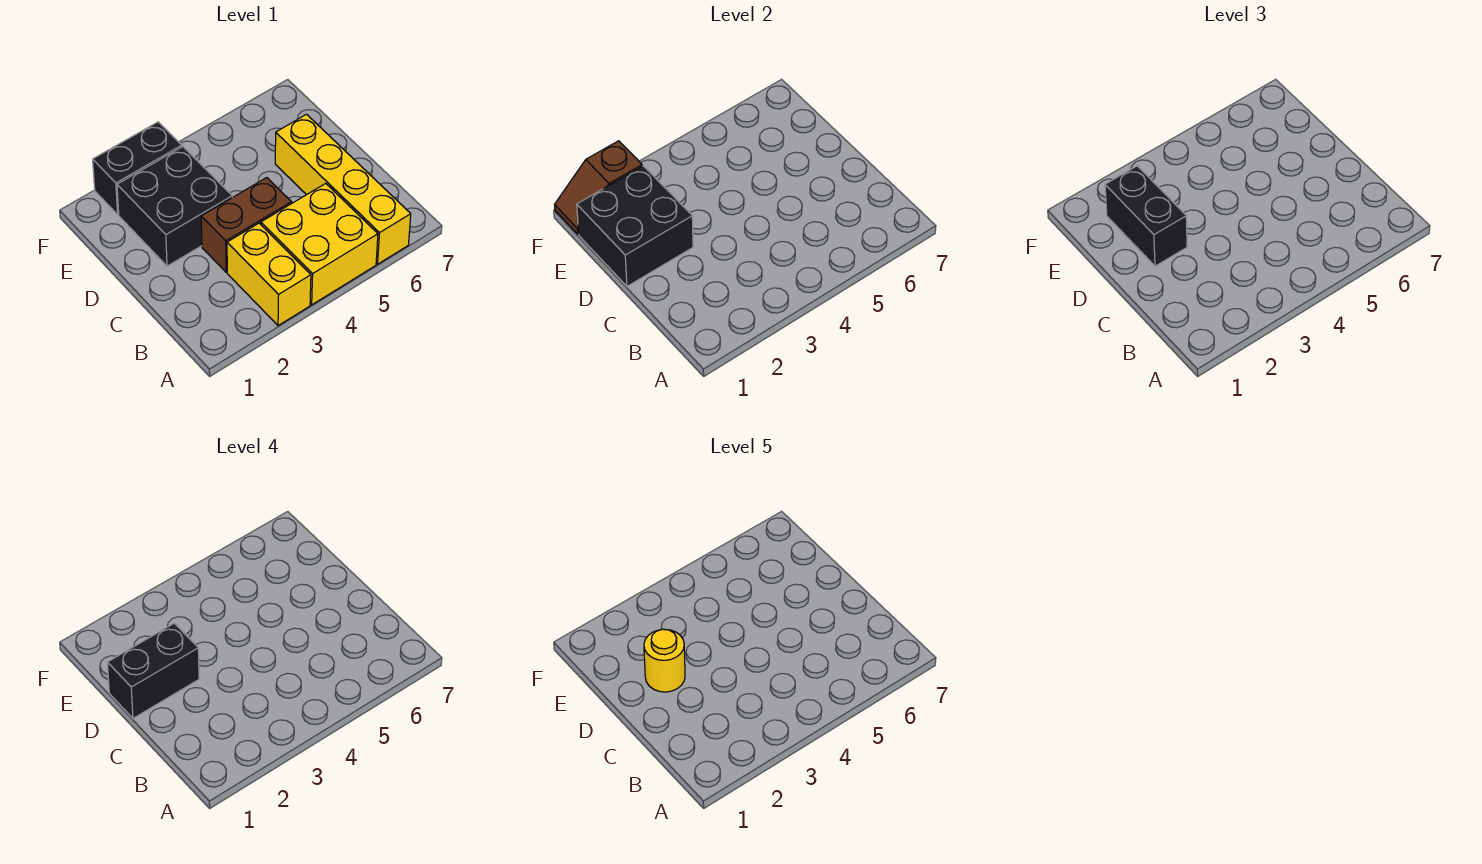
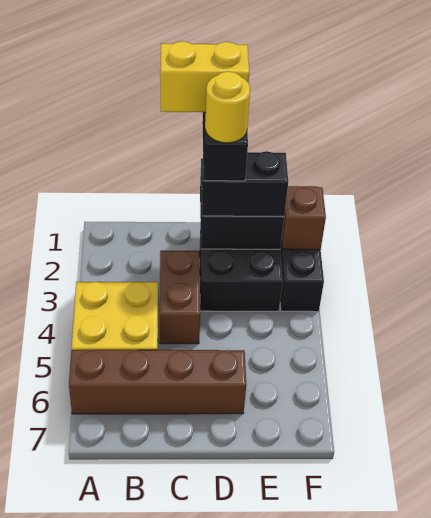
yellow 1x2 brick [227,223,311,326] -> yellow 1x2 brick moved to [160,41,249,112]
yellow 1x4 brick [275,114,411,264] -> brown 1x4 brick [69,350,246,414]

